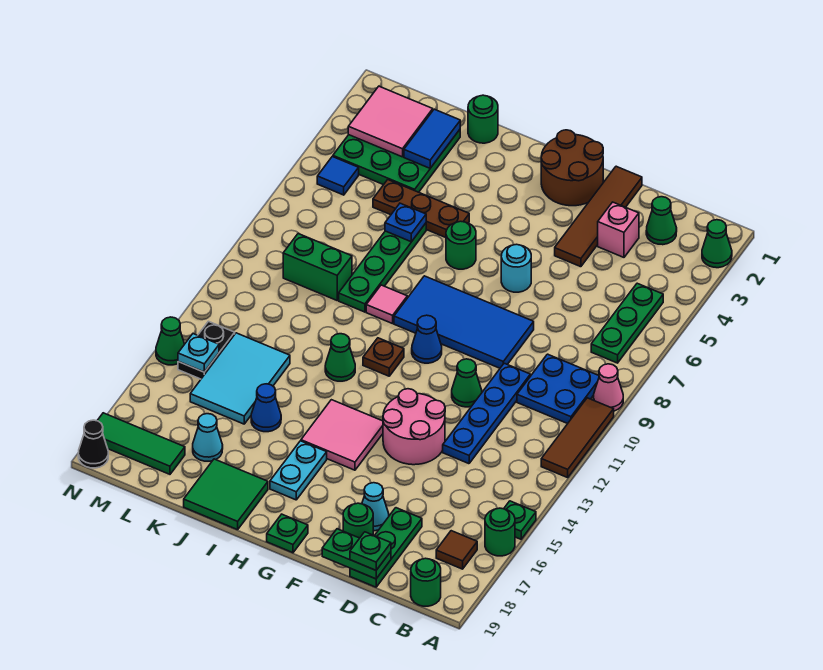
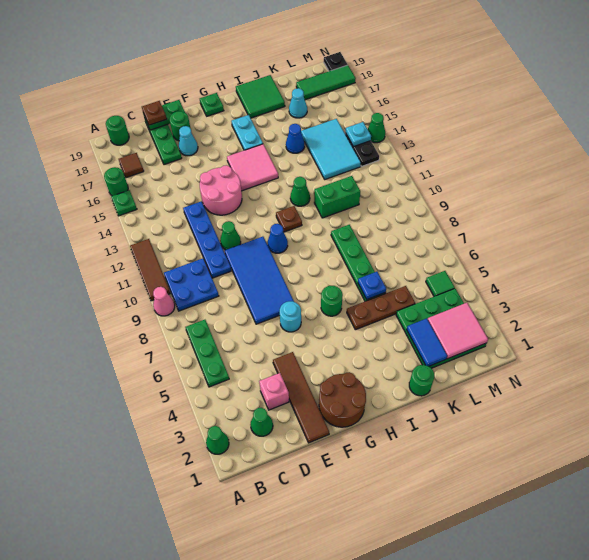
green 1x1 plate [350,532,391,570] -> brown 1x1 plate [142,101,167,125]
blue 2x4 tile [394,276,534,368] -> blue 2x4 tile turned to [225,237,294,324]
pink 1x1 tile [366,285,407,324] -> none
green 1x2 brick [283,234,352,300] -> green 1x2 brick moved to [314,176,360,218]
blue 1x1 tile [317,157,359,195] -> green 1x1 tile [426,271,455,296]
black 1x1 cone [78,420,108,468] -> black 1x1 plate [324,52,348,71]

